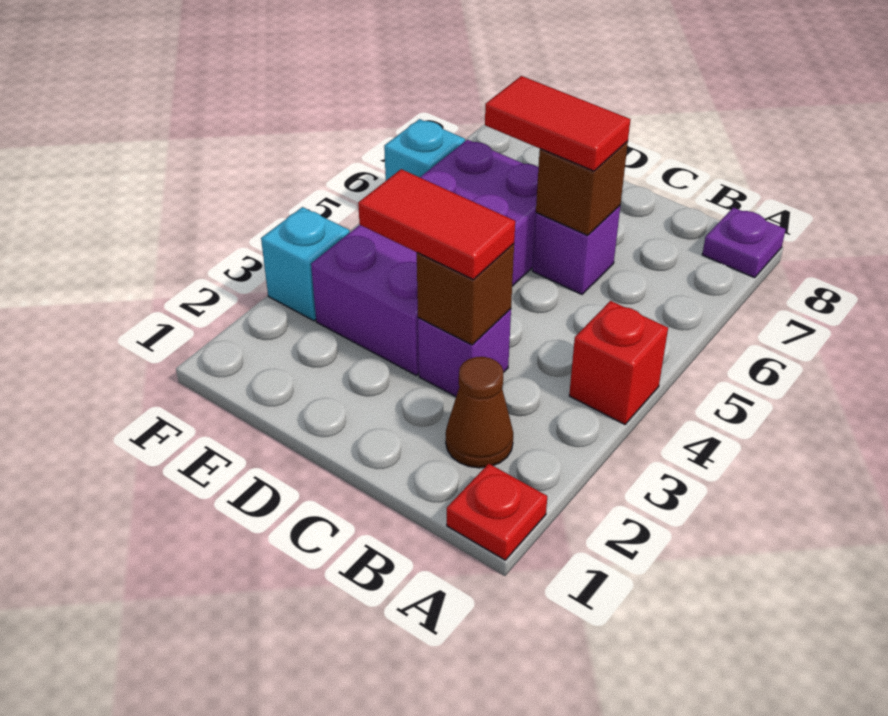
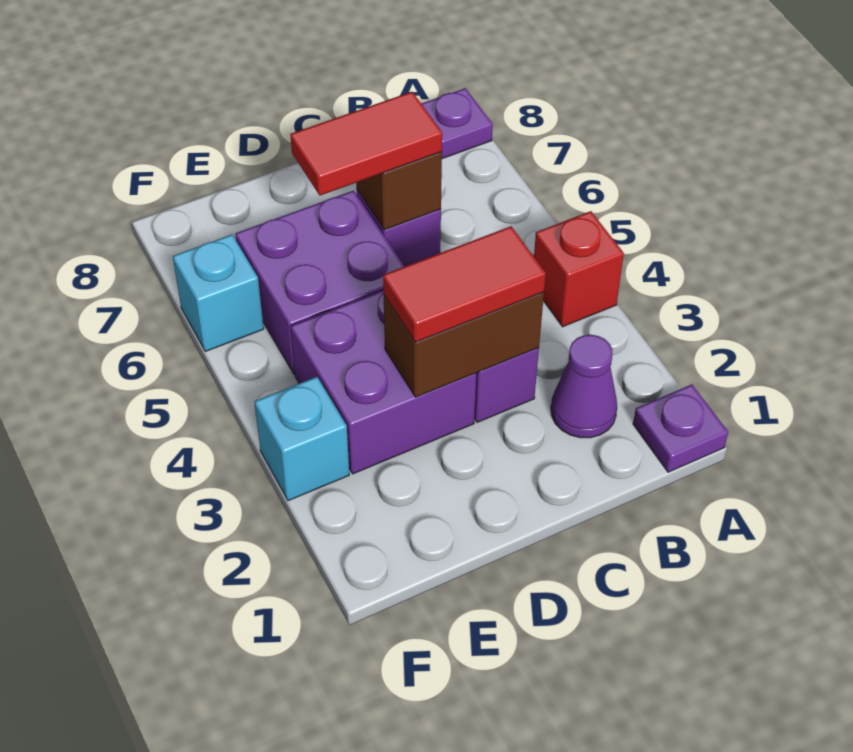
red 1x1 plate [447,464,547,560] -> purple 1x1 plate [633,385,728,472]
brown 1x1 cone [446,357,513,468] -> purple 1x1 cone [551,335,617,438]
brown 1x1 brick [417,244,514,345] -> brown 1x2 brick [384,292,544,397]

